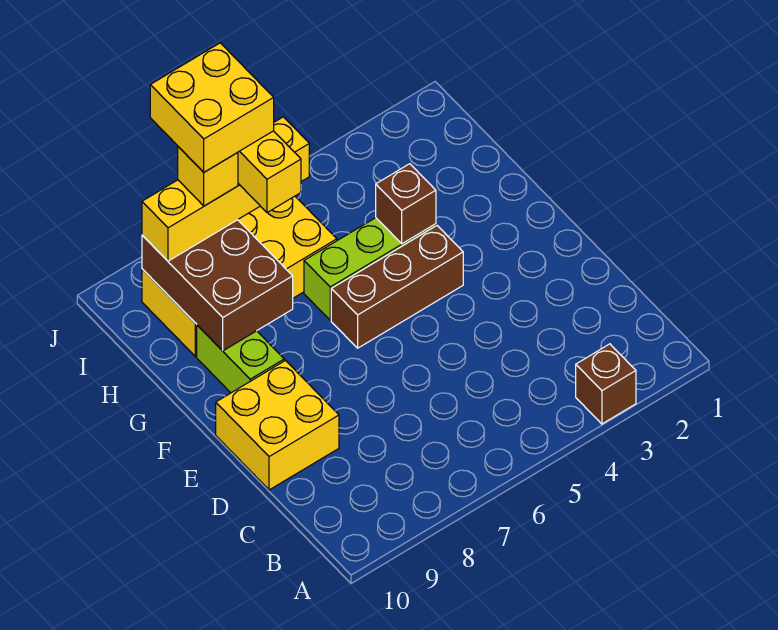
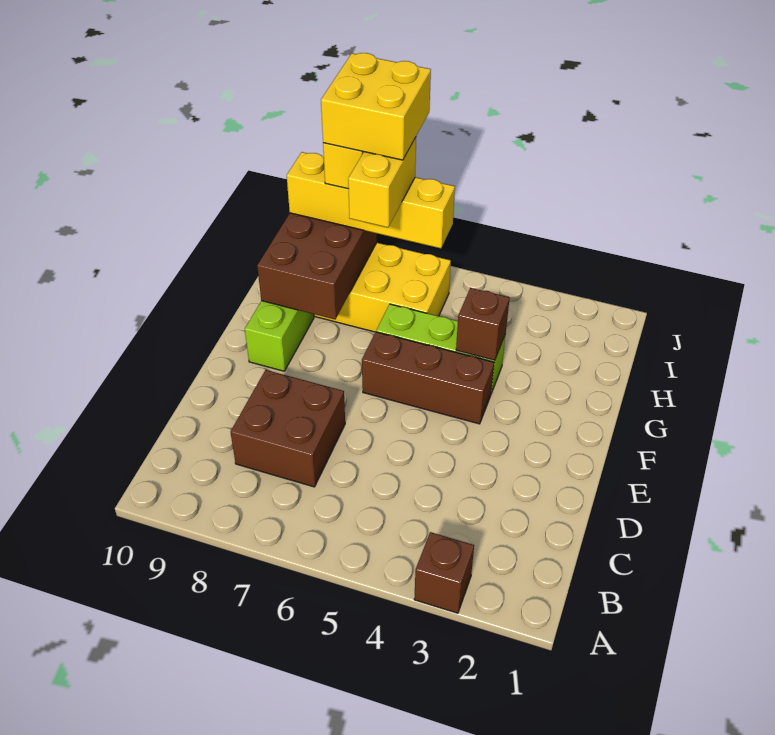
none -> brown 2x2 brick [231,370,345,487]
yellow 2x2 brick [216,361,339,490] -> none

